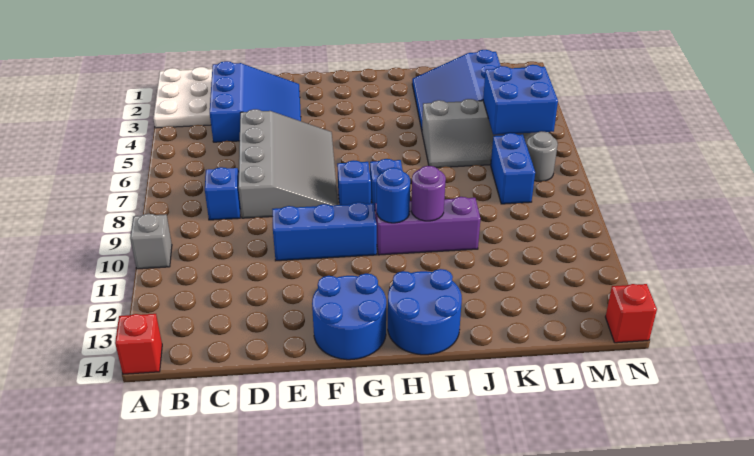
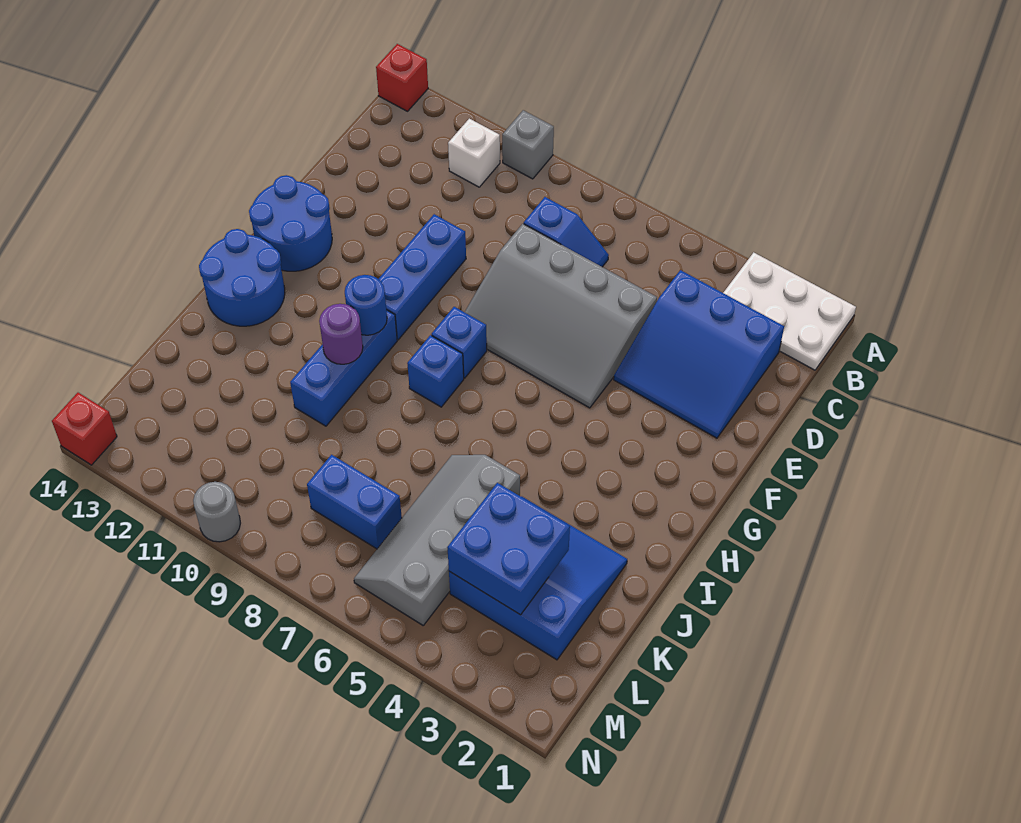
none -> white 1x1 brick [448,119,500,187]
purple 1x3 brick [375,197,480,255] -> blue 1x3 brick [290,310,397,426]
blue 2x2 brick [483,65,558,135] -> blue 2x2 brick moved to [447,483,570,615]
grey 1x1 round brick [527,131,558,181] -> grey 1x1 round brick moved to [193,482,240,542]

